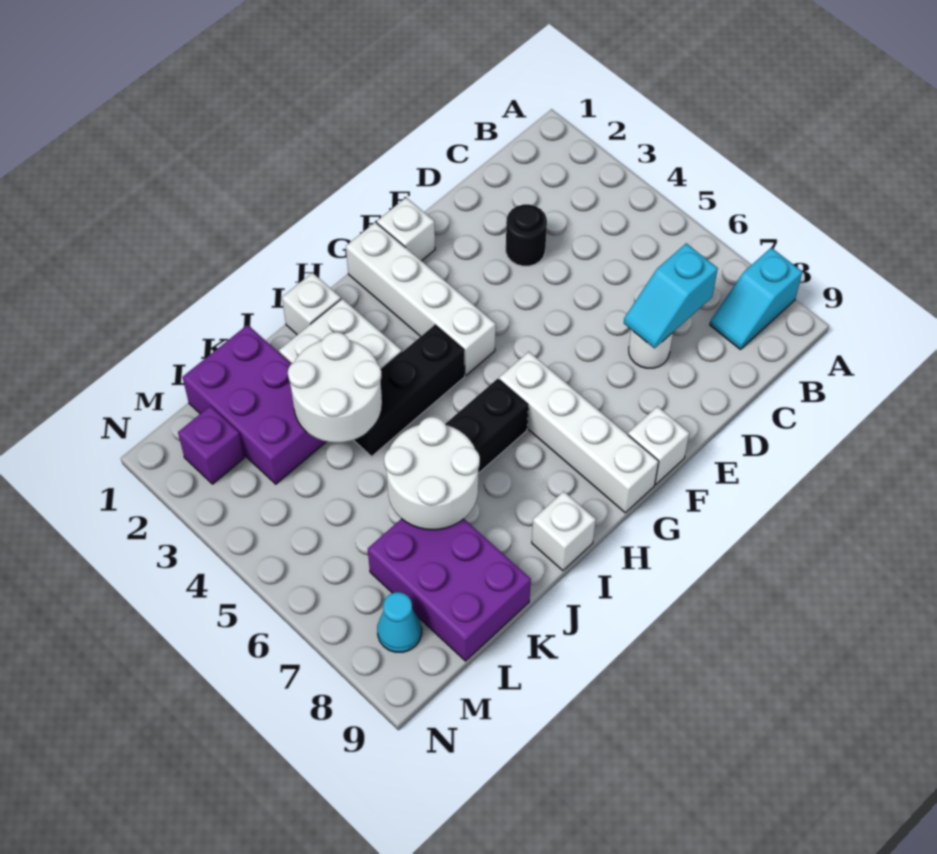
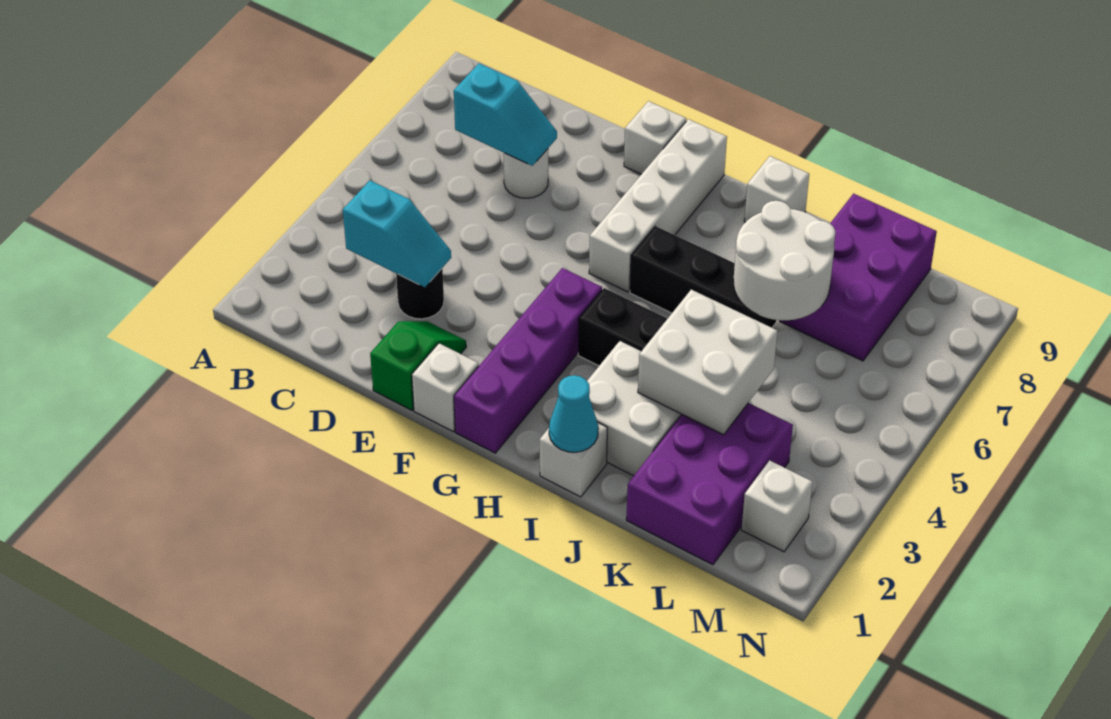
cyan 1x2 slope [710,248,802,349] -> cyan 1x2 slope moved to [343,181,451,287]
none -> green 1x2 slope [370,321,466,410]
white 1x4 brick [346,222,496,375] -> purple 1x4 brick [454,268,602,453]
white 2x2 round brick [288,332,382,443] -> white 2x2 brick [638,290,777,435]
purple 1x1 brick [178,406,244,484] -> white 1x1 brick [741,460,813,552]
cyan 1x1 cone [377,592,422,652] -> cyan 1x1 cone moved to [549,375,598,452]

